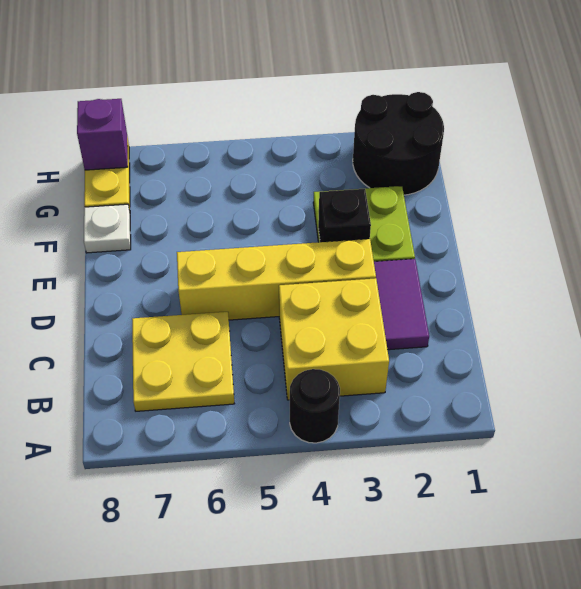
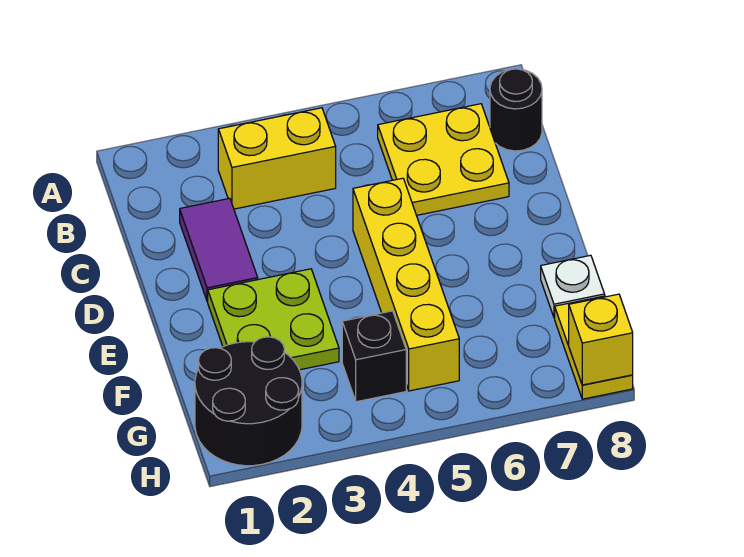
black 1x1 round brick [290,369,340,443] -> black 1x1 round brick moved to [490,69,542,151]
yellow 2x2 brick [279,278,389,400] -> yellow 1x2 brick [218,108,336,209]
yellow 1x4 brick [177,239,376,320] -> yellow 1x4 brick turned to [353,178,459,391]
black 1x1 brick [318,189,371,242] -> black 1x1 brick moved to [342,311,406,402]
purple 1x1 brick [77,99,128,170] -> yellow 1x1 brick [569,294,633,385]

